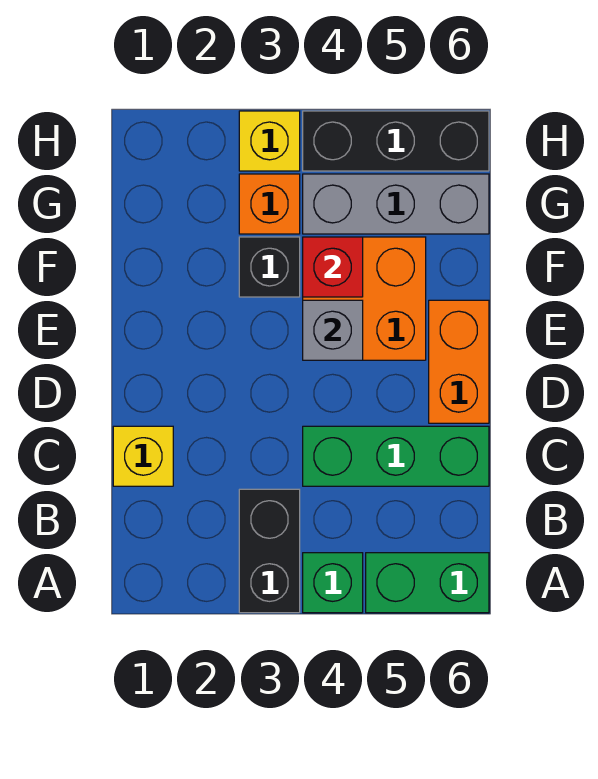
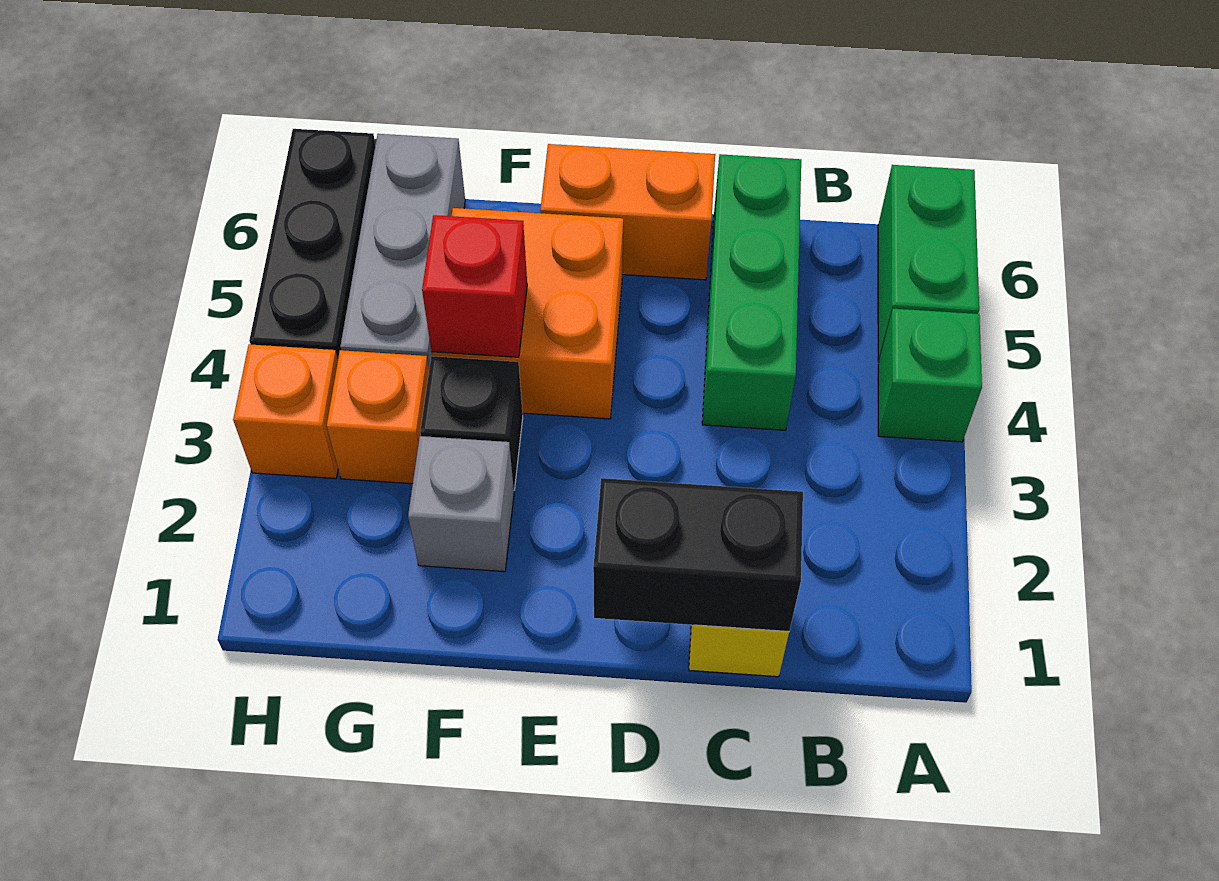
black 1x2 brick [239,489,300,613] -> black 1x2 brick moved to [593,478,803,631]
grey 1x1 brick [303,300,363,360] -> grey 1x1 brick moved to [408,436,514,572]
yellow 1x1 brick [239,111,300,171] -> orange 1x1 brick [233,344,338,479]

